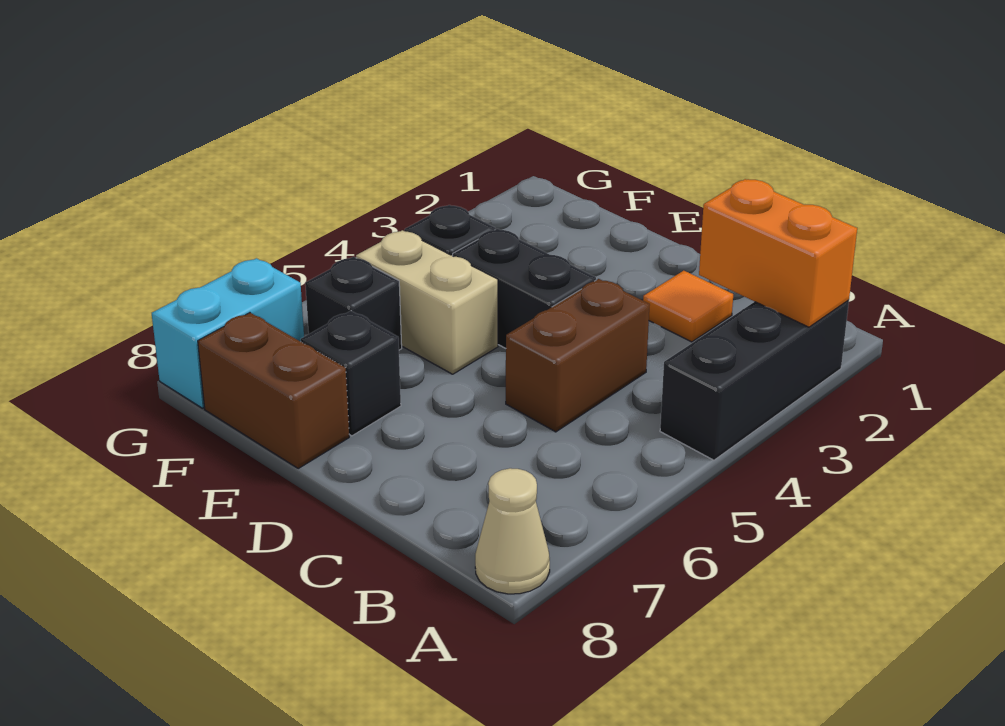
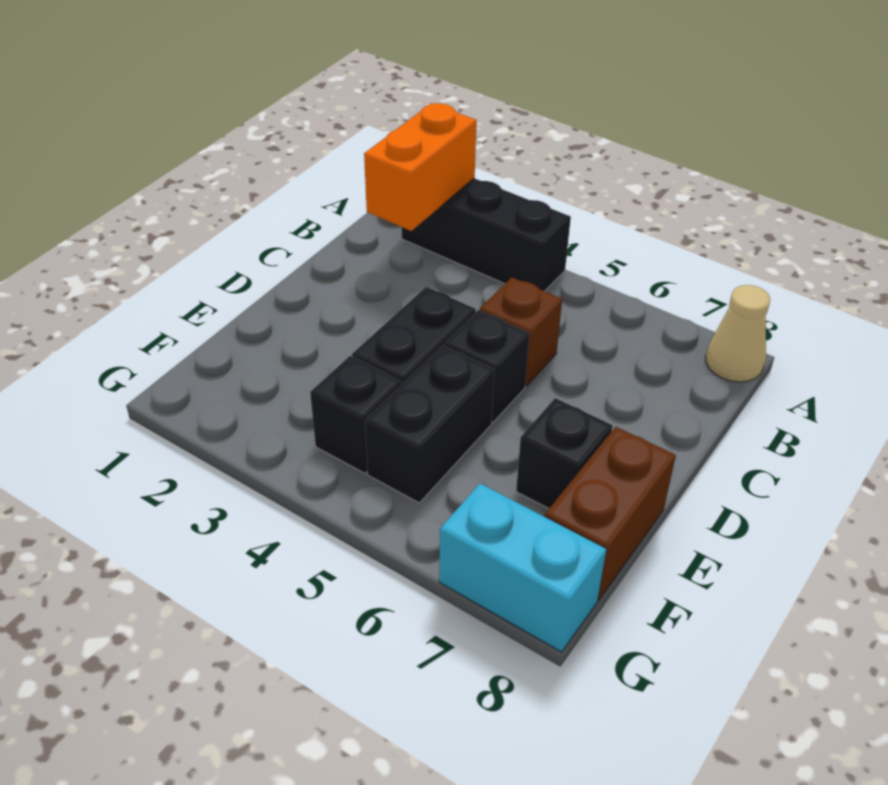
orange 1x1 tile [643,271,733,342] -> none
brown 1x2 brick [506,279,650,432] -> brown 1x1 brick [480,277,562,386]
tan 1x2 brick [356,230,498,374] -> black 1x2 brick [365,345,495,503]
black 1x1 brick [305,257,402,350] -> black 1x1 brick moved to [444,310,530,422]

